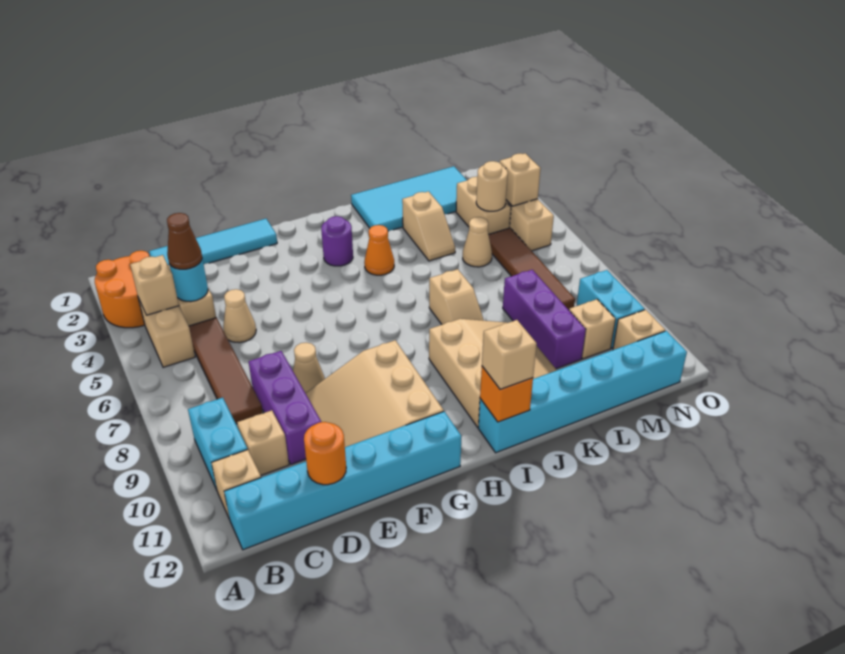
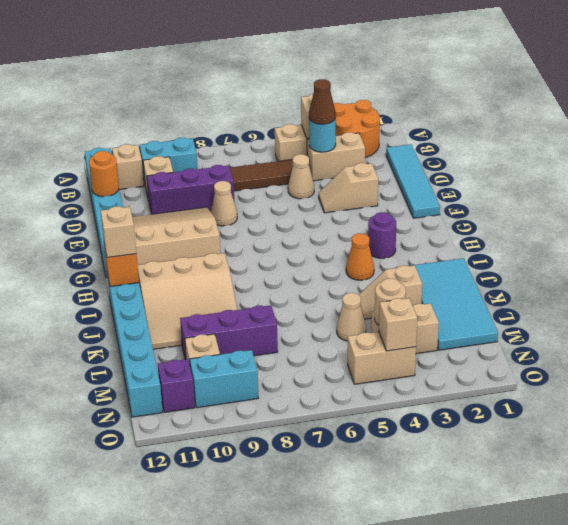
tan 1x2 slope [429,269,484,325] -> tan 1x2 slope moved to [319,163,378,213]
brown 1x4 tile [488,228,575,310] -> none
tan 1x1 brick [613,310,665,350] -> purple 1x1 brick [158,359,195,412]

